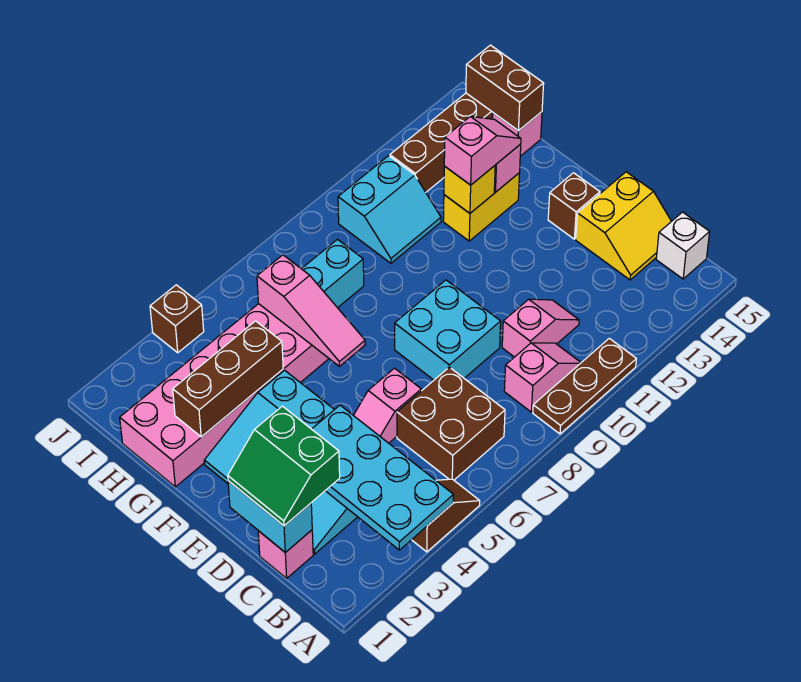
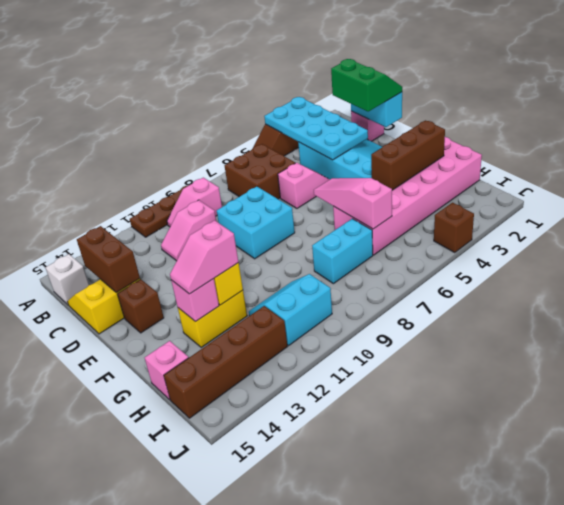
brown 1x2 brick [466,45,544,131] -> brown 1x2 brick moved to [77,226,140,293]

